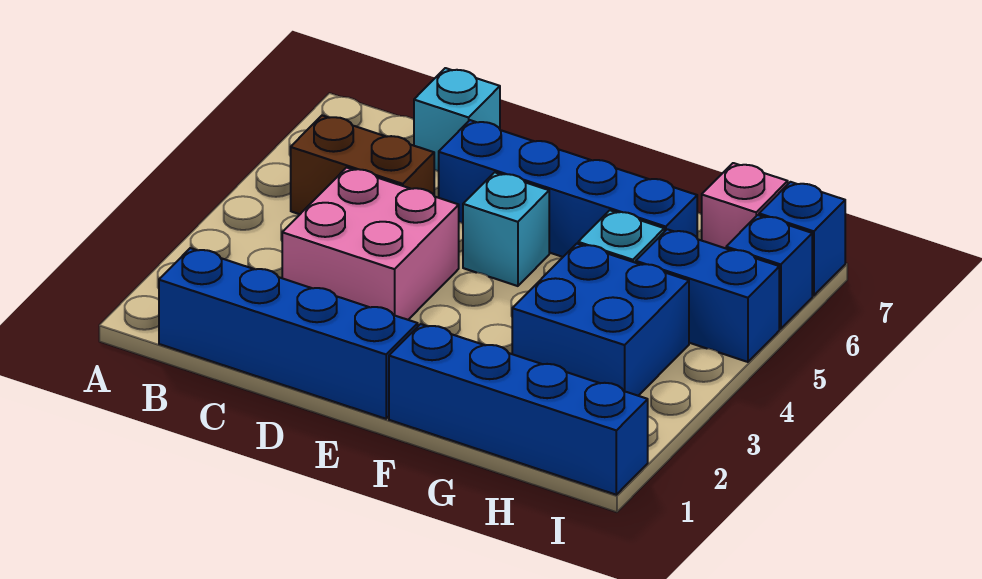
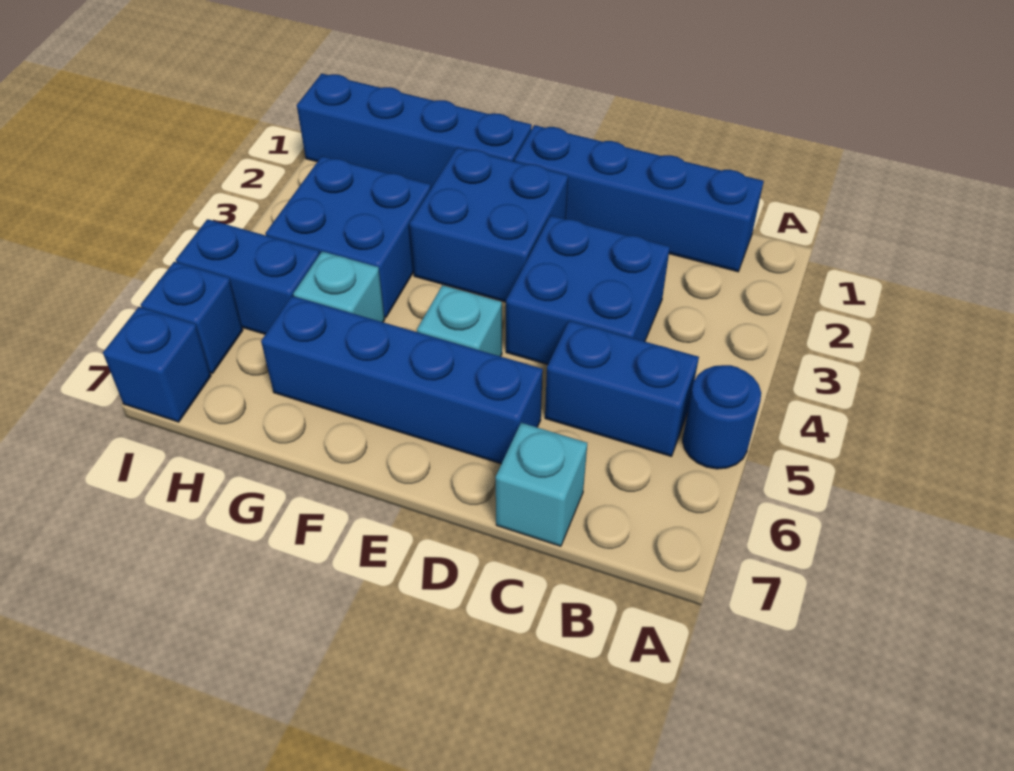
none -> blue 1x1 round brick [683,365,761,469]
brown 1x2 brick [291,116,434,214] -> blue 1x2 brick [545,321,699,456]
pink 2x2 brick [282,168,459,320] -> blue 2x2 brick [506,216,670,365]
none -> blue 2x2 brick [409,147,568,302]
pink 1x1 brick [702,163,788,248] -> none

